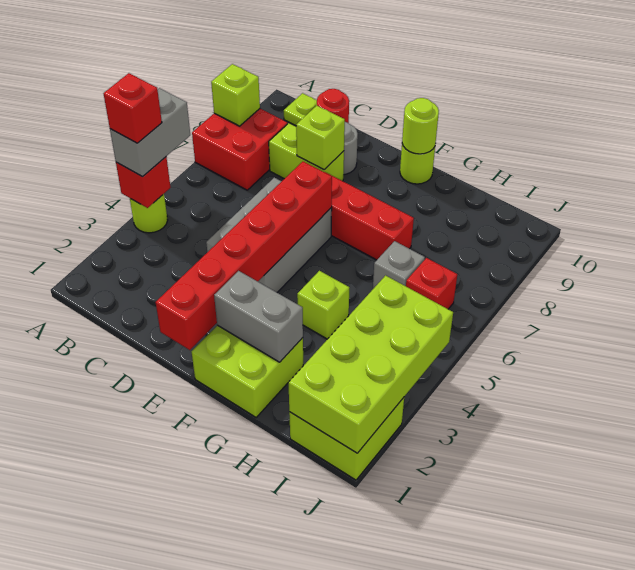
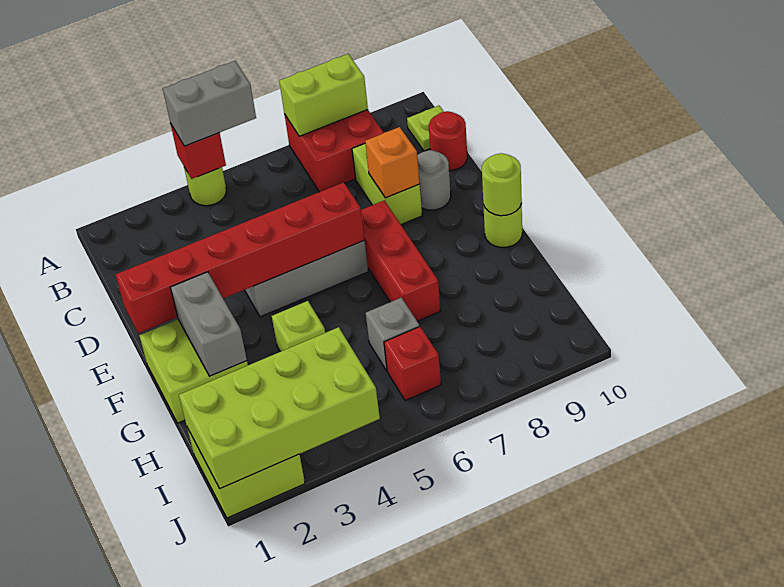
red 1x1 brick [104,73,162,143] -> none
lime 1x1 brick [211,64,260,126] -> lime 1x2 brick [279,54,368,136]
lime 1x1 brick [296,106,345,170] -> orange 1x1 brick [365,127,420,198]

